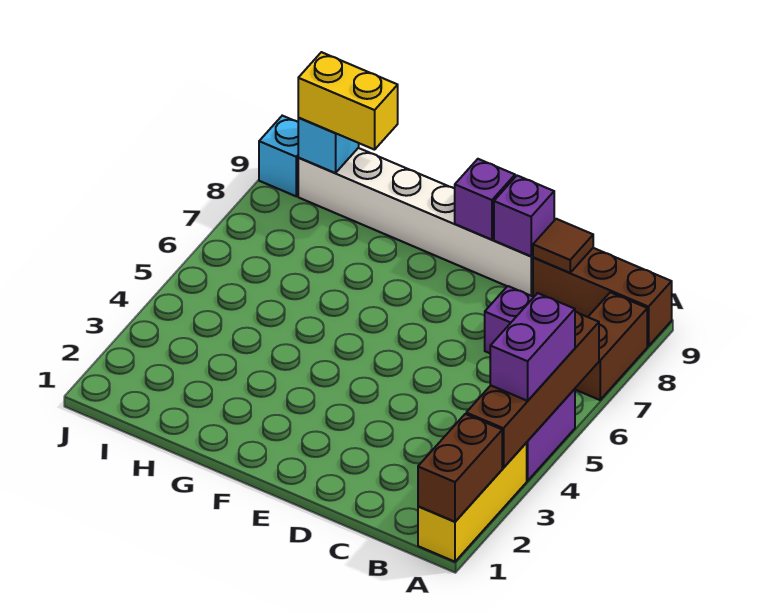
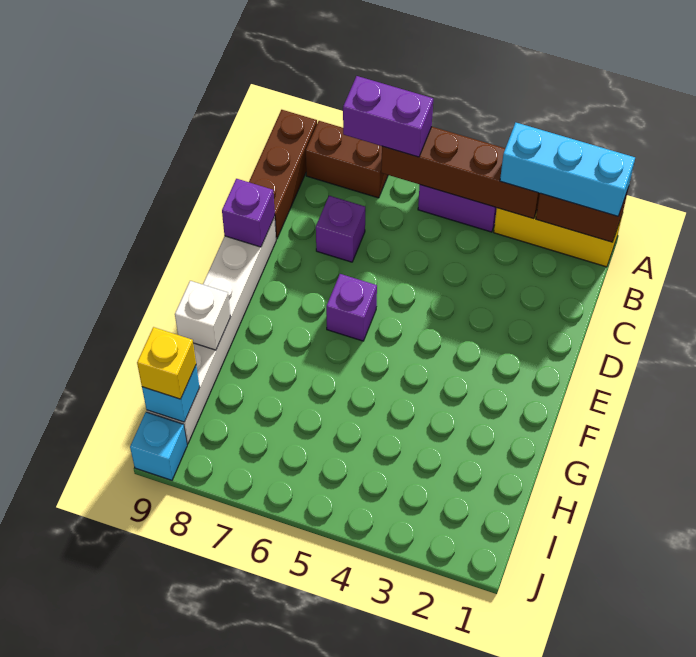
none -> cyan 1x3 brick [500,123,635,216]
purple 1x2 brick [490,293,575,401] -> purple 1x2 brick moved to [343,76,433,157]
brown 1x1 tile [533,219,593,273] -> none
purple 1x1 brick [455,159,515,240] -> purple 1x1 brick moved to [326,274,377,341]
none -> white 1x1 brick [175,281,230,350]
yellow 1x2 brick [298,52,398,150] -> yellow 1x1 brick [137,327,196,399]

